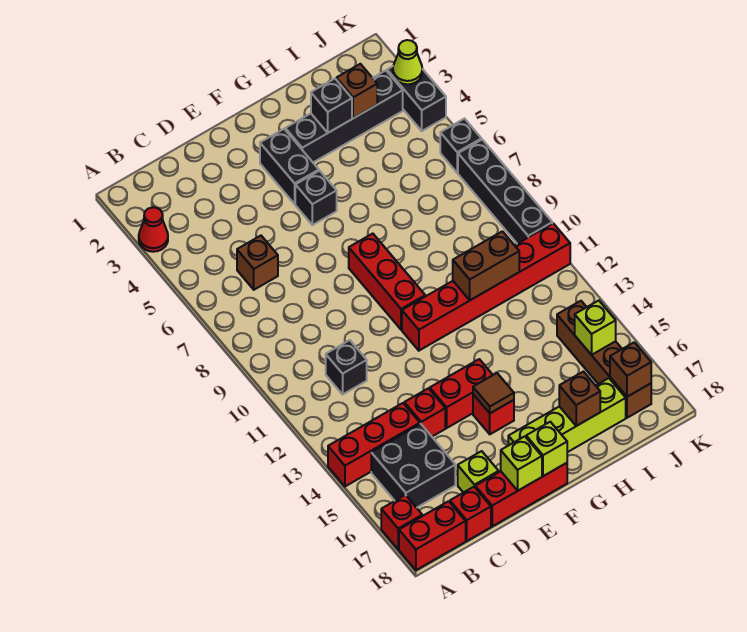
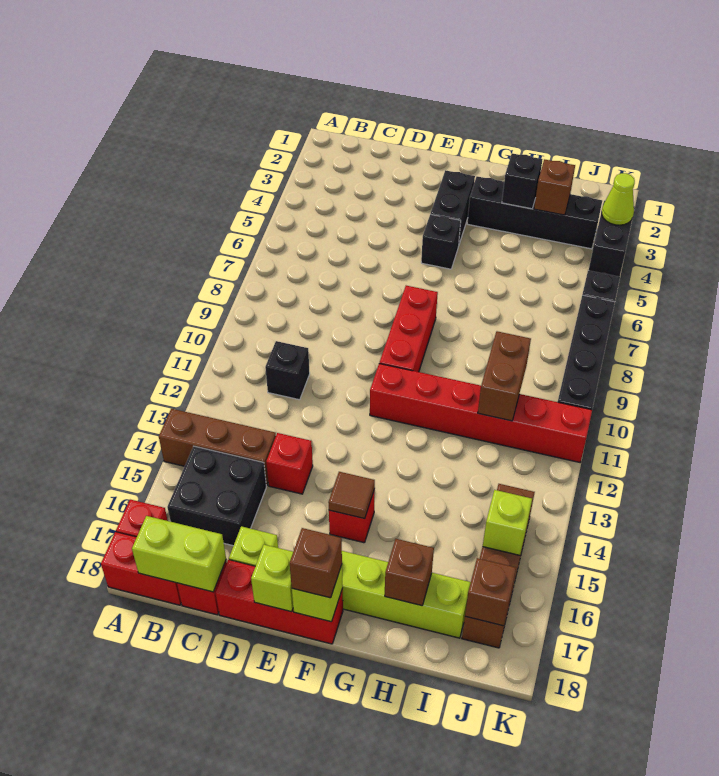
red 1x1 cone [139,207,168,252] -> none
red 1x3 brick [328,403,420,486] -> brown 1x3 brick [159,409,276,486]
none -> lime 1x2 brick [132,516,226,592]
brown 1x1 brick [237,236,278,290] -> brown 1x1 brick moved to [290,528,342,598]
red 1x2 brick [430,359,493,428] -> none
brown 1x2 brick [453,231,519,300] -> brown 1x2 brick turned to [478,331,531,421]

